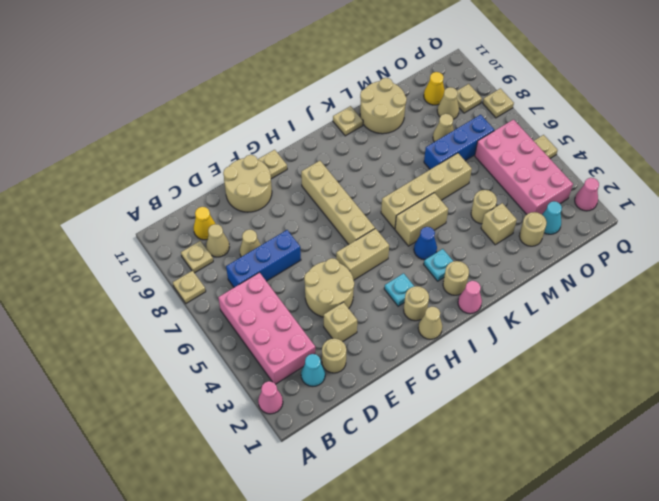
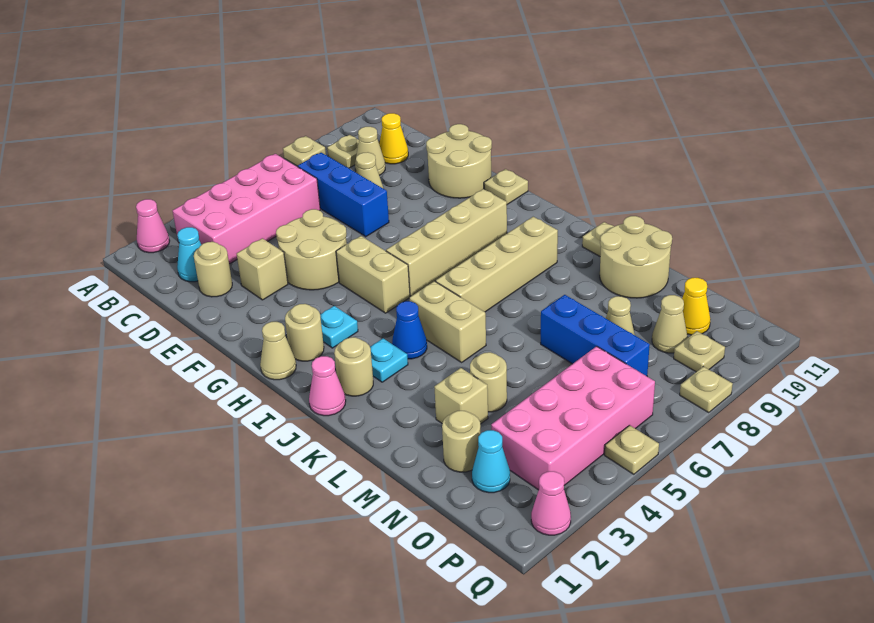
tan 1x4 brick [381,153,472,229] -> tan 1x4 brick turned to [436,217,558,312]

